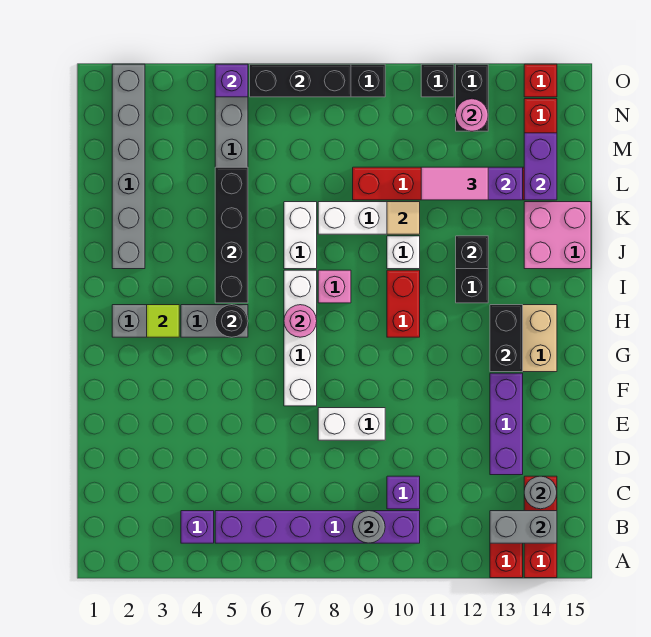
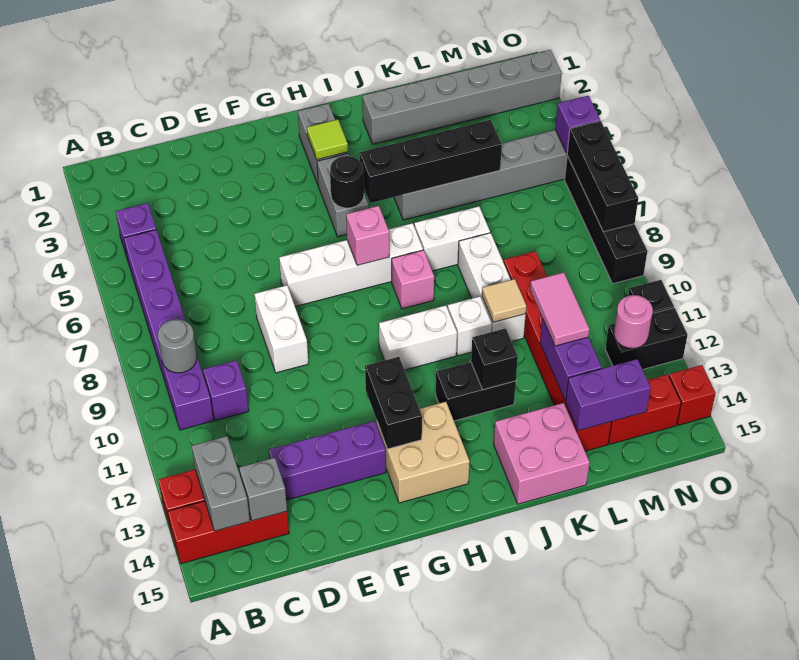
grey 1x1 round brick [524,476,557,509] -> grey 1x1 brick [239,458,287,521]
black 1x2 brick [490,305,523,372] -> black 1x2 brick turned to [365,357,422,449]
pink 1x1 round brick [284,305,317,337] -> pink 1x1 brick [346,206,389,265]
red 1x2 brick [387,270,420,337] -> white 1x2 brick [379,305,457,370]

